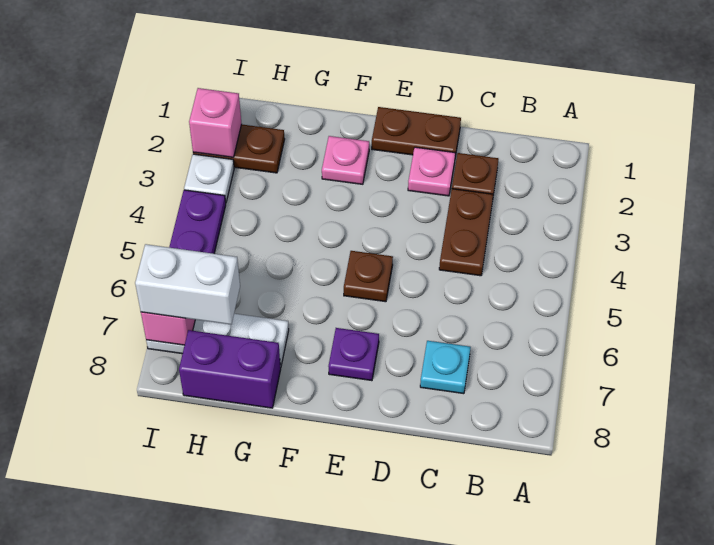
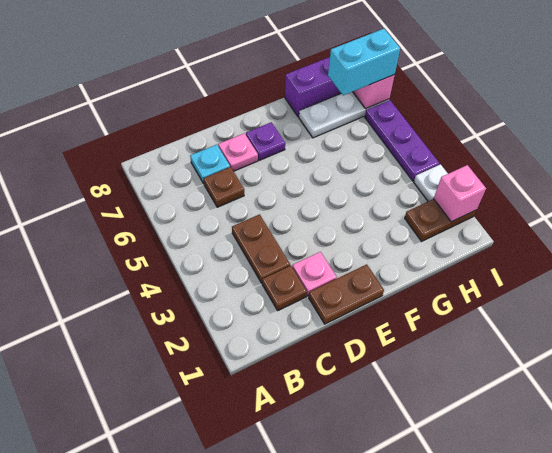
brown 1x1 plate [344,251,393,302] -> brown 1x1 plate moved to [204,167,244,207]
pink 1x1 plate [322,136,369,184] -> pink 1x1 plate moved to [218,133,258,171]
white 1x2 brick [135,244,240,325] -> cyan 1x2 brick [328,29,400,95]

